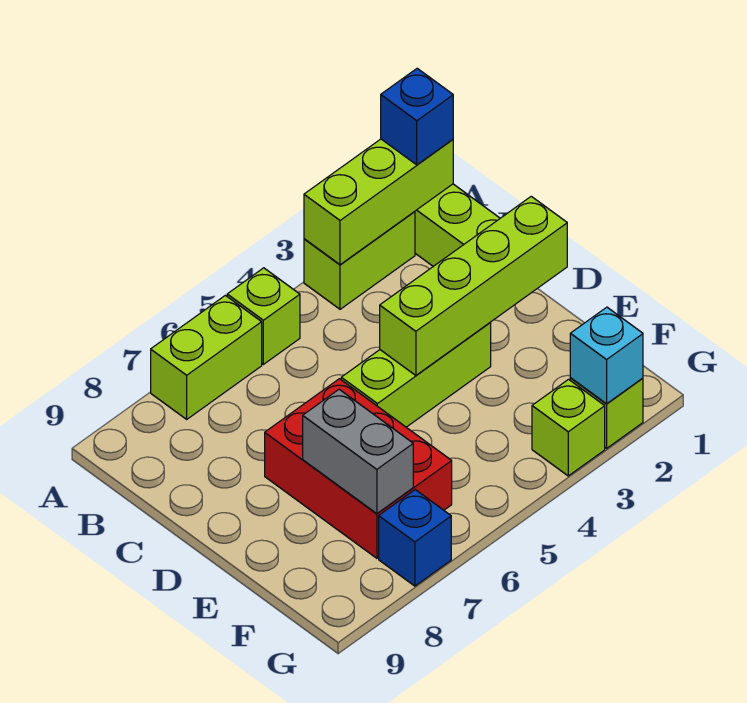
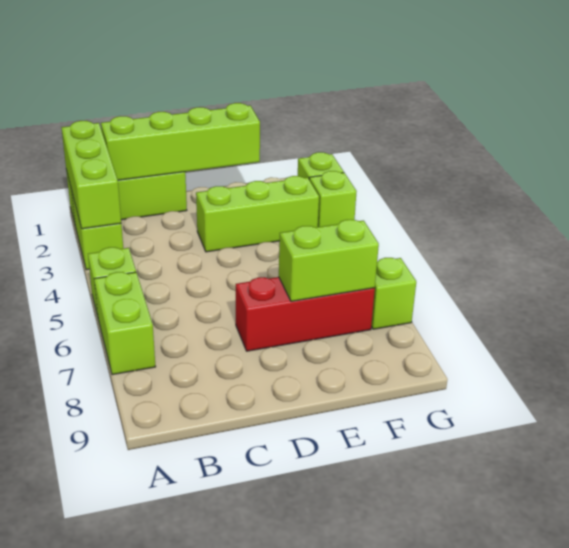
blue 1x1 brick [381,68,453,165] -> none
lime 1x4 brick [380,196,567,375] -> lime 1x4 brick turned to [101,103,260,180]
lime 1x3 brick [341,323,491,427] -> lime 1x3 brick turned to [196,176,319,252]
red 2x3 brick [265,379,452,558] -> red 1x3 brick [236,277,375,351]
grey 1x2 brick [303,389,413,514] -> lime 1x2 brick [279,220,379,301]
cyan 1x1 brick [570,307,643,404] -> none
blue 1x1 brick [379,490,451,586] -> lime 1x1 brick [371,258,416,329]

